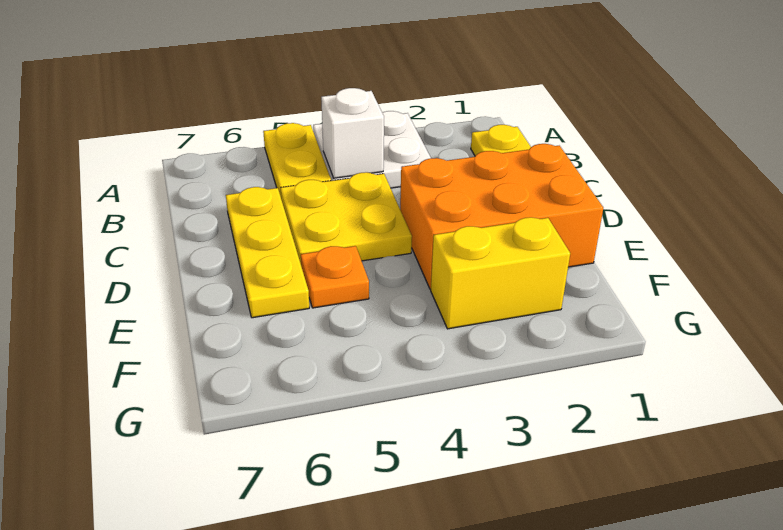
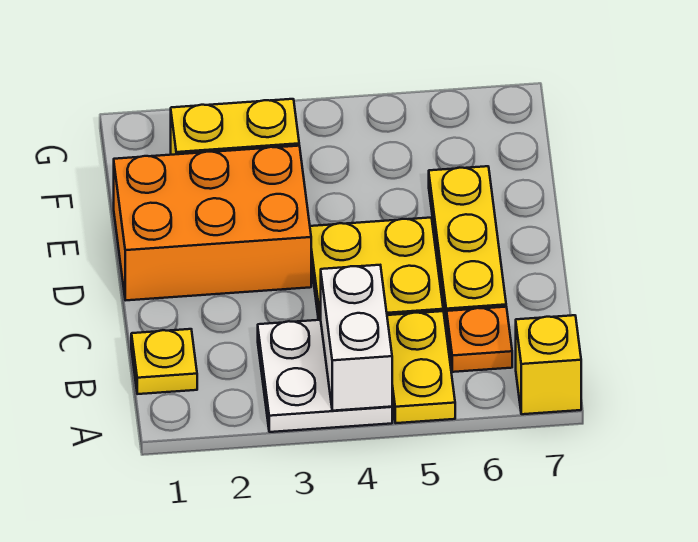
none -> yellow 1x1 brick [516,315,581,414]
white 1x1 brick [321,88,384,178] -> white 1x2 brick [320,265,392,411]
orange 1x1 plate [301,246,369,308] -> orange 1x1 plate moved to [447,307,512,372]

